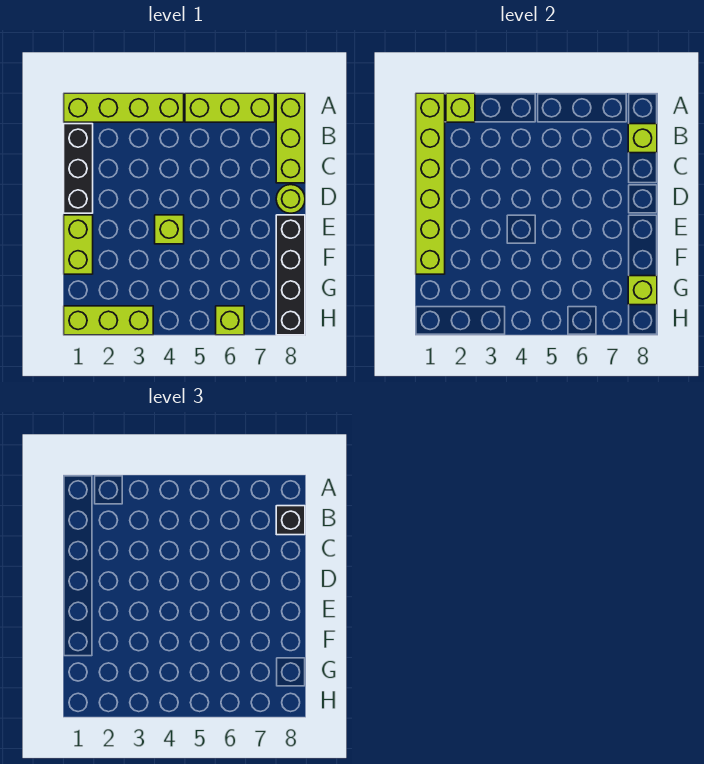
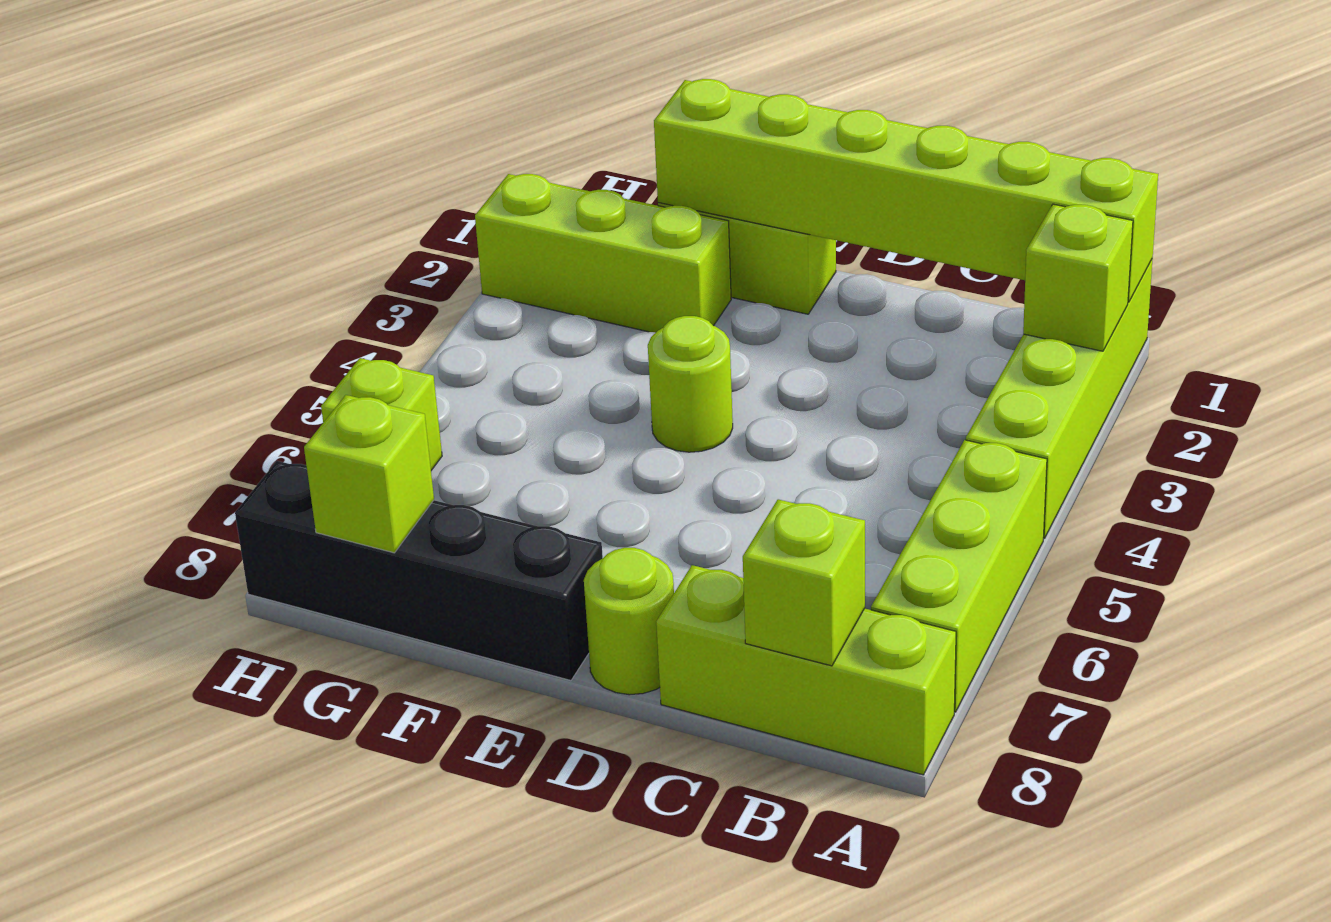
black 1x3 brick [64,124,93,213] -> none
black 1x1 brick [276,506,305,535] -> none
lime 1x1 brick [155,215,184,244] -> lime 1x1 round brick [648,316,733,452]
lime 1x3 brick [64,306,153,335] -> lime 1x3 brick turned to [475,174,731,333]

